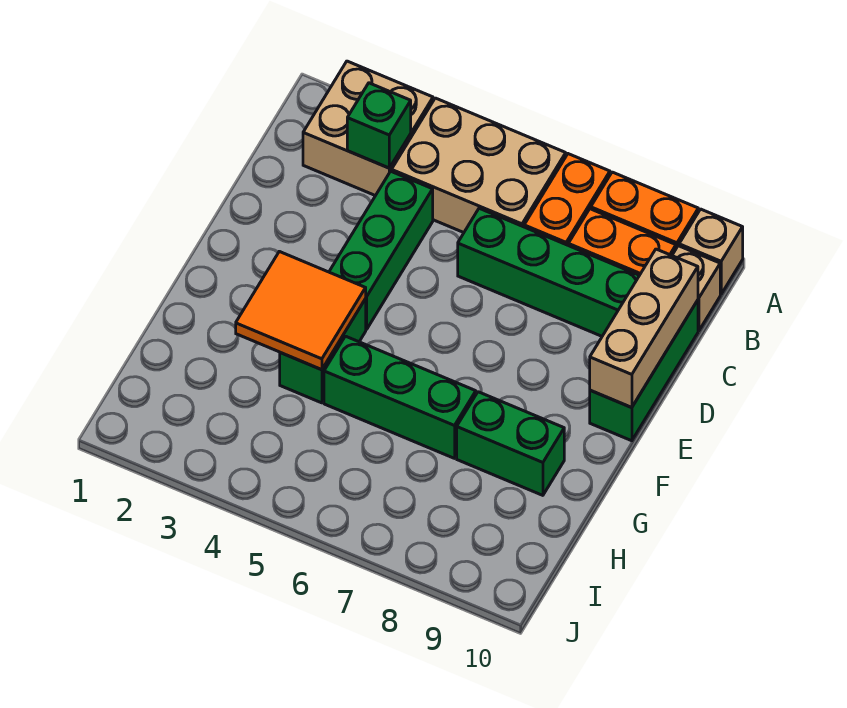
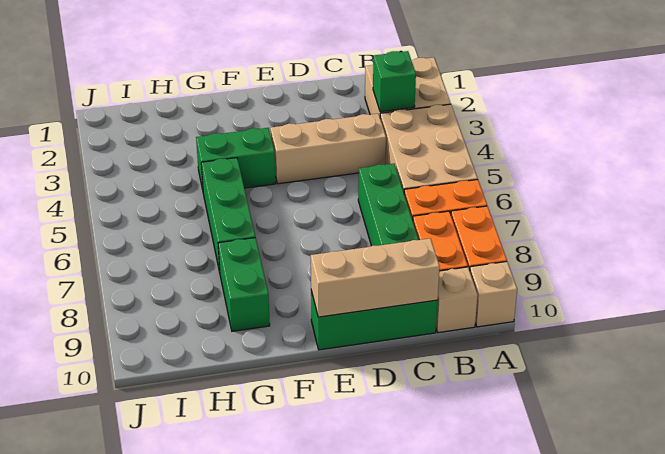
green 1x3 brick [329,171,433,330] -> tan 1x3 brick [270,114,386,184]
orange 2x2 tile [236,251,366,370] -> none

